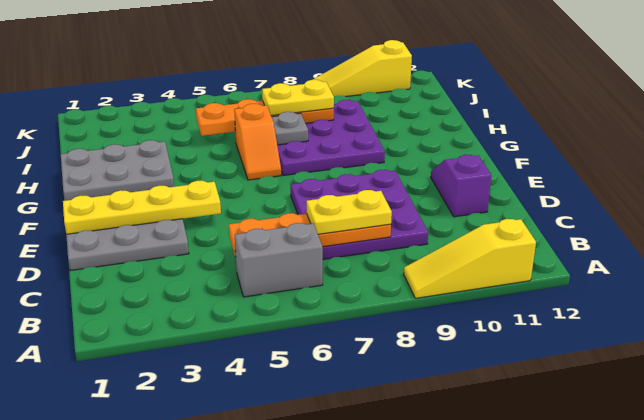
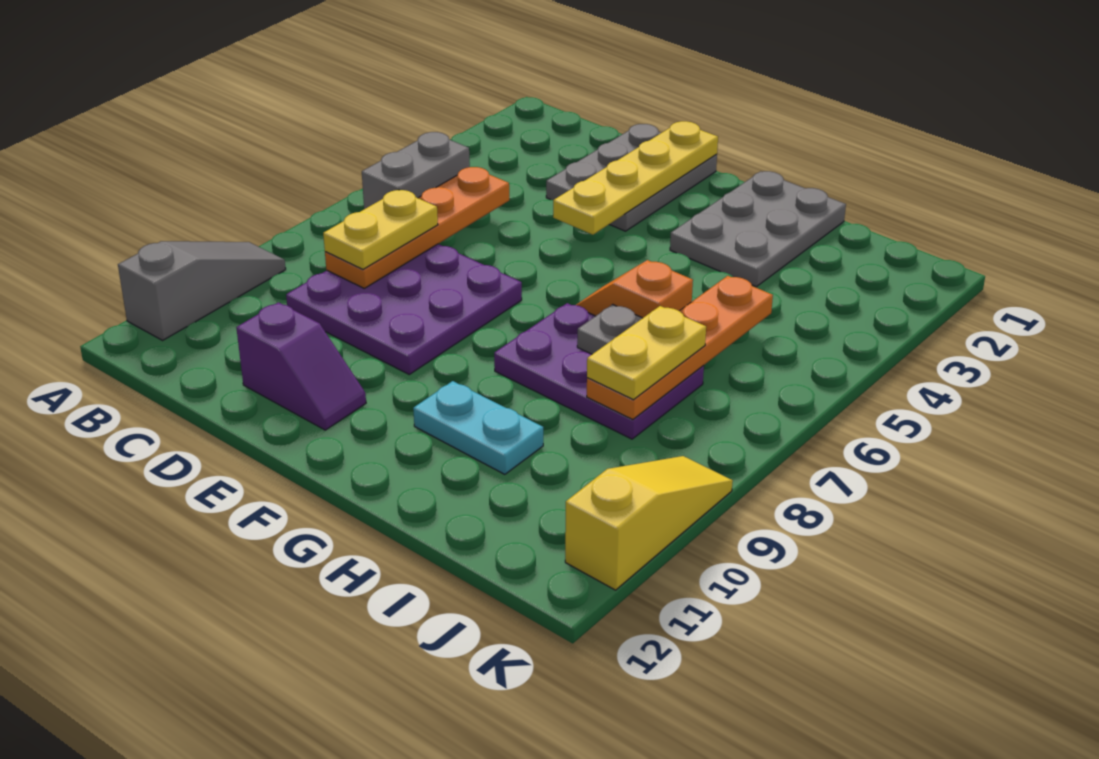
yellow 1x3 slope [404,219,536,298] -> grey 1x3 slope [118,241,286,340]
purple 3x3 plate [277,100,385,176] -> purple 2x3 plate [494,303,704,439]
none -> cyan 1x2 plate [413,381,543,474]

